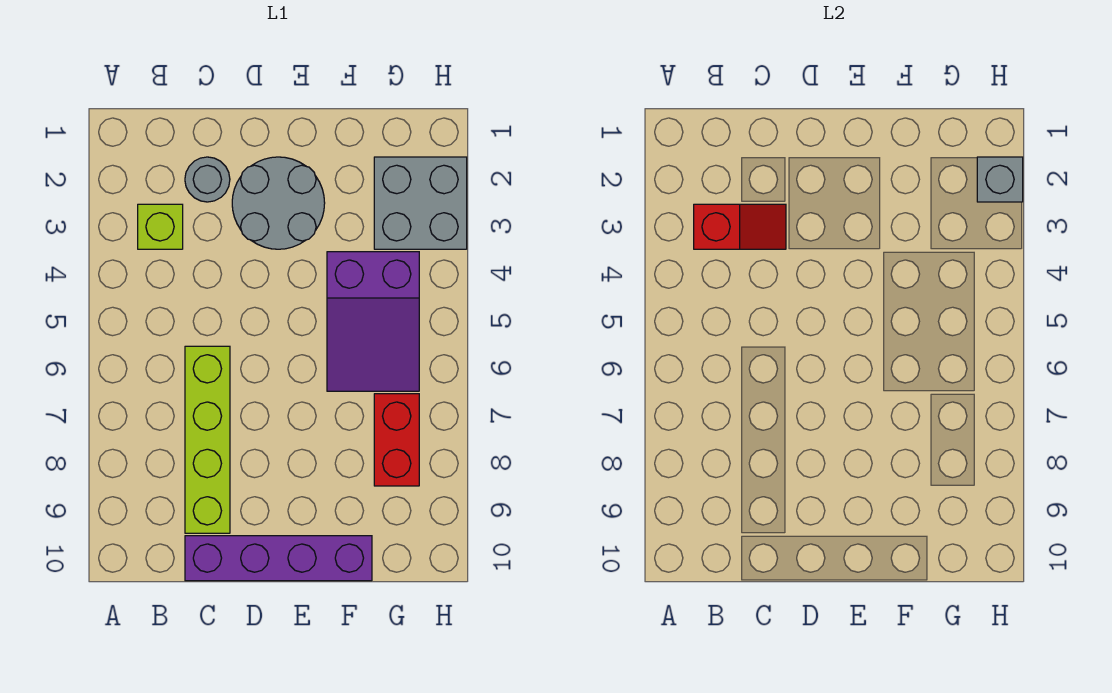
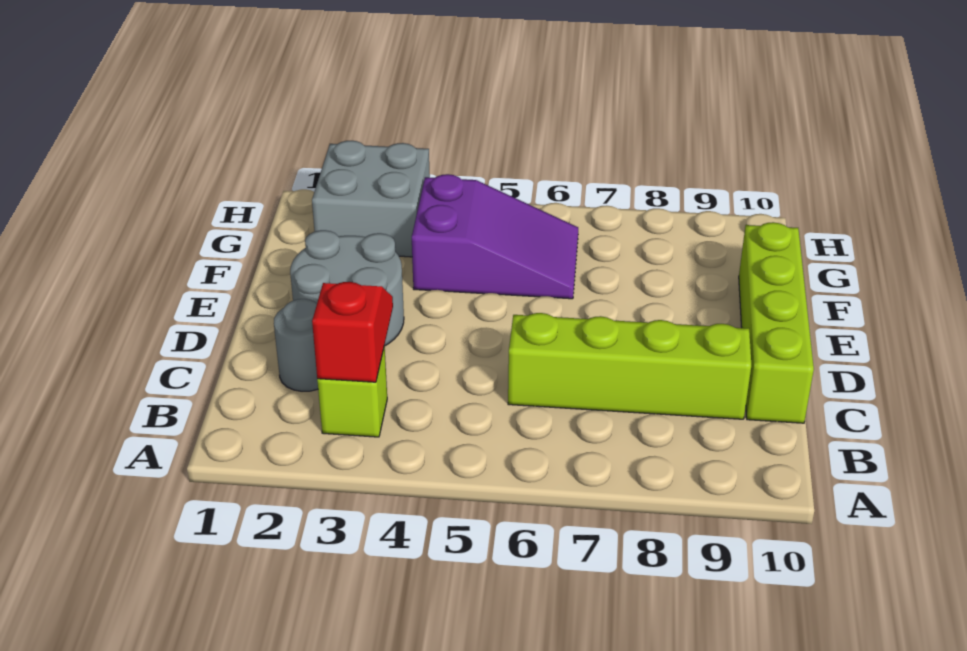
purple 1x4 brick [185,536,372,581] -> lime 1x4 brick [739,222,814,423]
red 1x2 brick [374,394,419,486] -> none
grey 1x1 brick [977,157,1023,202] -> none

